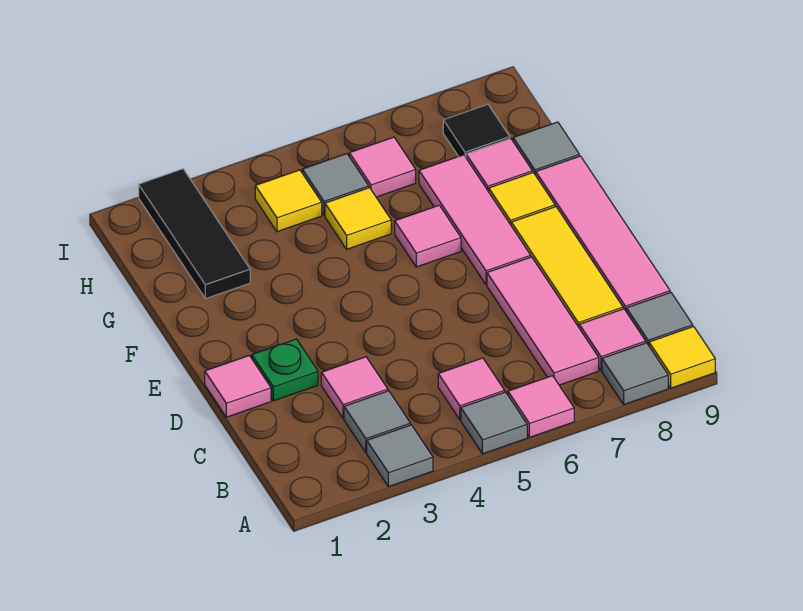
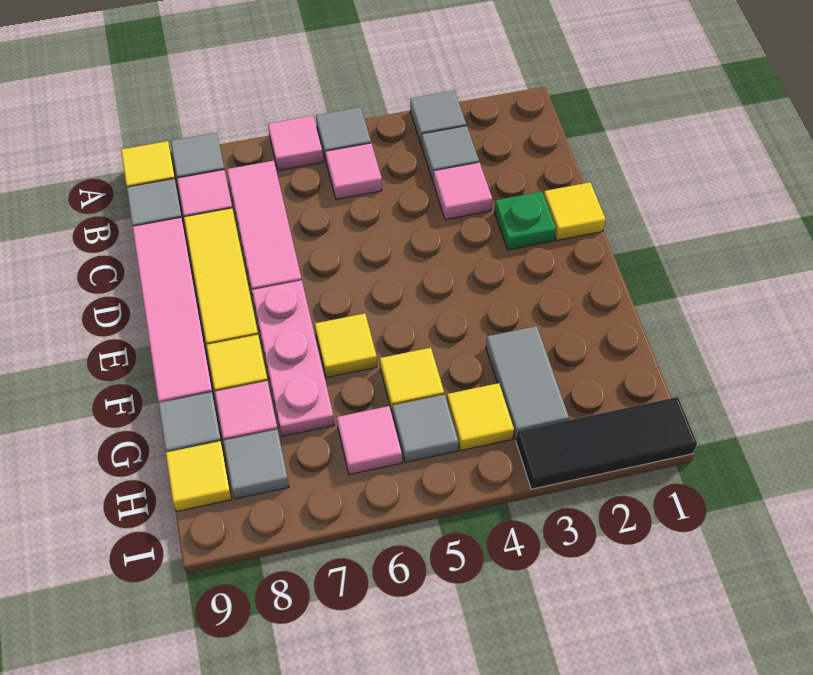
pink 1x1 tile [205,356,271,417] -> yellow 1x1 tile [544,182,606,240]
pink 1x3 tile [419,155,531,285] -> pink 1x3 plate [252,280,334,436]
pink 1x1 tile [395,205,461,267] -> yellow 1x1 tile [315,314,377,378]
black 1x3 tile [139,169,250,299] -> black 1x3 tile turned to [516,397,697,489]
none -> grey 1x2 tile [486,326,569,439]
black 1x1 tile [443,104,510,157] -> grey 1x1 tile [223,429,289,499]
none -> yellow 1x1 tile [166,441,232,511]

